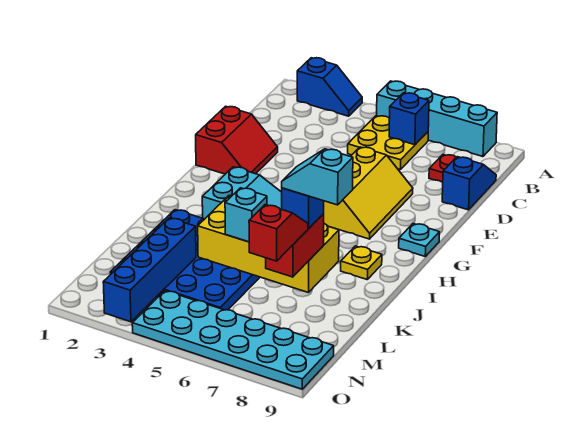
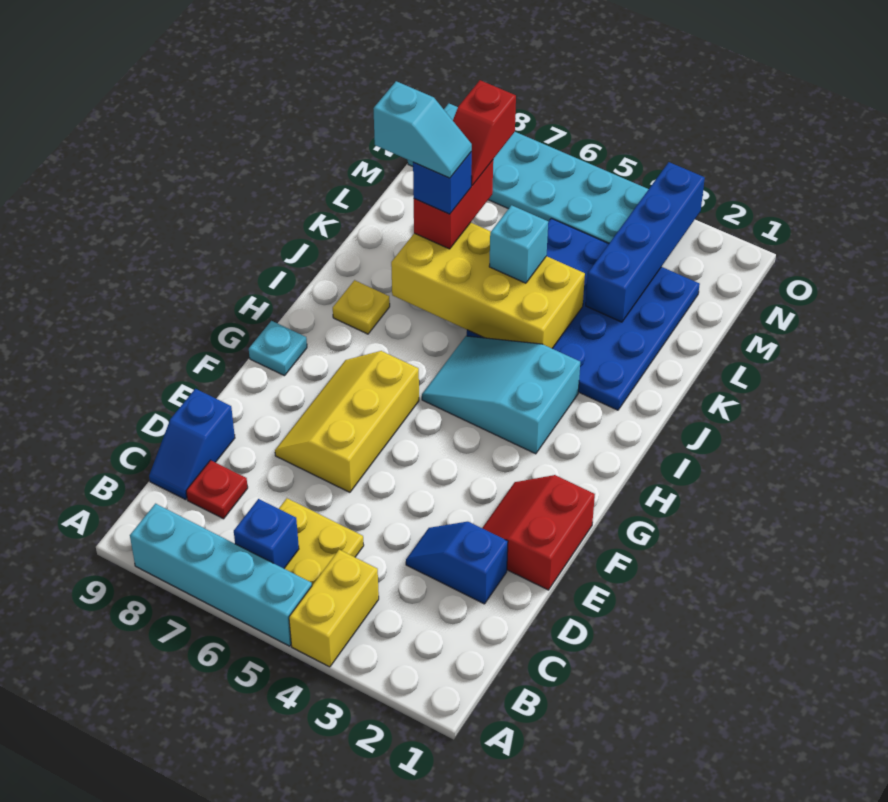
blue 1x2 slope [297,58,362,116] -> blue 1x2 slope moved to [406,522,508,604]
none -> yellow 1x2 brick [289,550,379,667]

